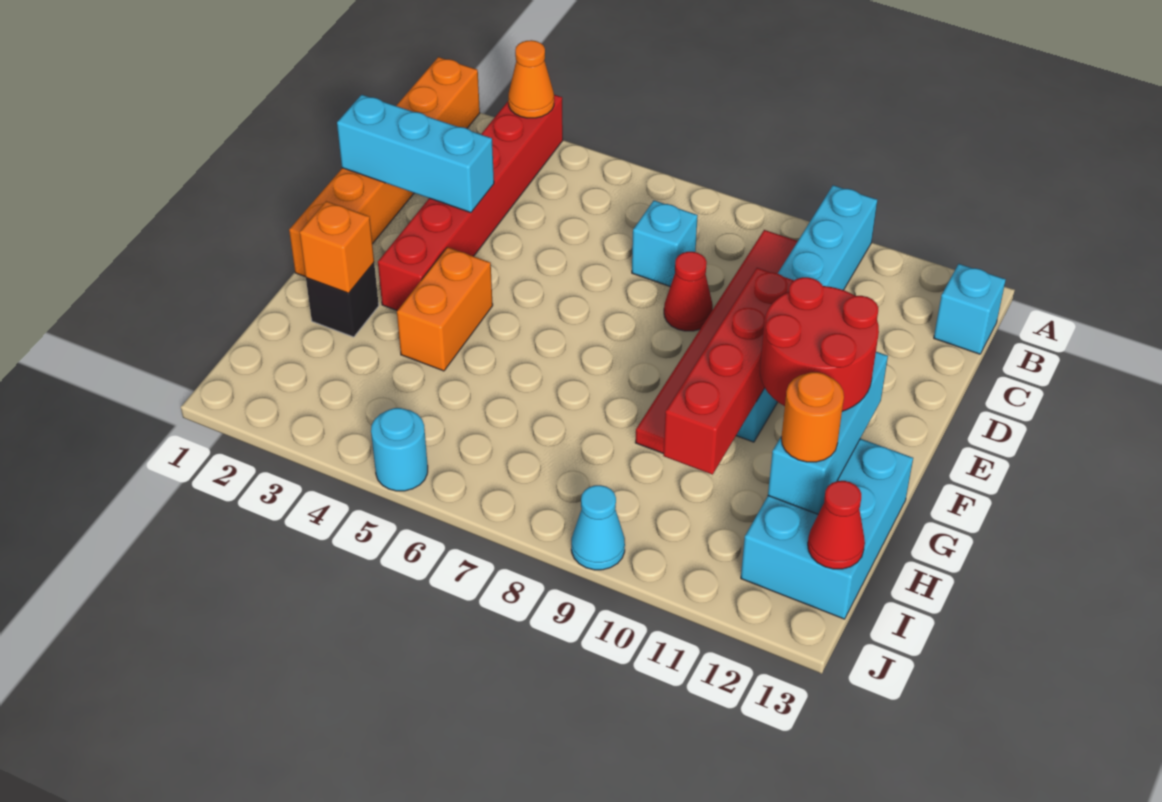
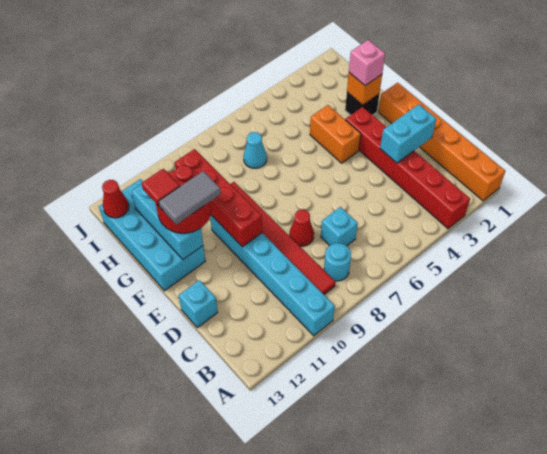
orange 1x1 cone [508,40,554,118] -> none
cyan 1x1 brick [934,264,1006,354] -> cyan 1x1 brick moved to [179,280,218,328]
cyan 1x3 brick [337,95,494,213] -> cyan 1x2 brick [380,104,436,163]
none -> grey 1x2 tile [159,171,221,225]
none -> pink 1x1 brick [349,40,385,86]
cyan 2x3 brick [741,439,913,619] -> cyan 2x4 brick [99,179,206,291]
none -> red 1x1 tile [141,169,180,206]
orange 1x1 round brick [781,372,844,462] -> none
cyan 1x1 round brick [371,408,428,491] -> cyan 1x1 round brick moved to [324,243,351,281]
cyan 1x1 cone [571,485,625,570] -> cyan 1x1 cone moved to [244,132,267,168]

